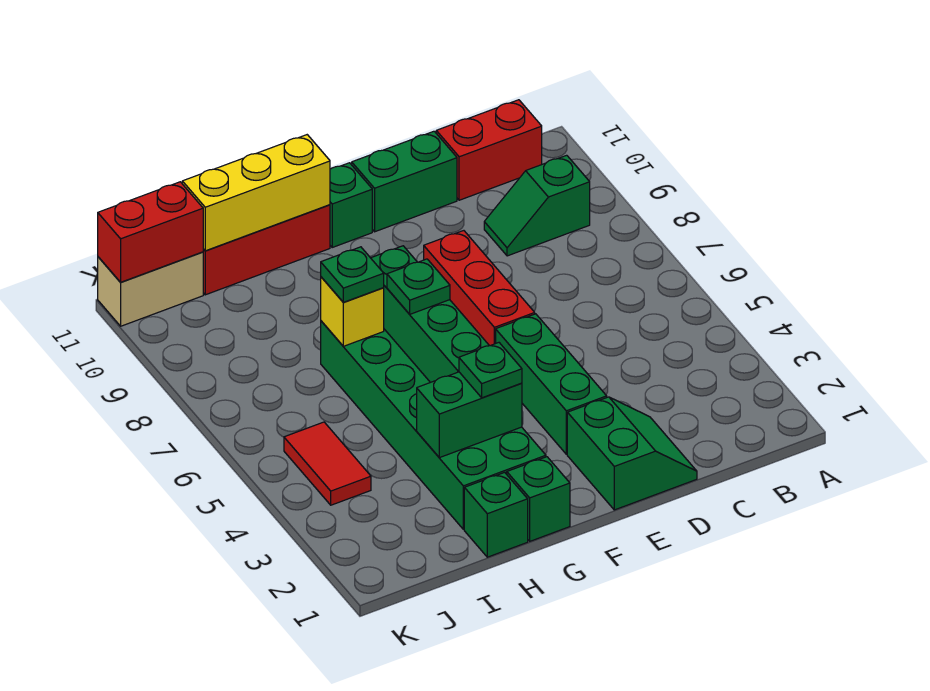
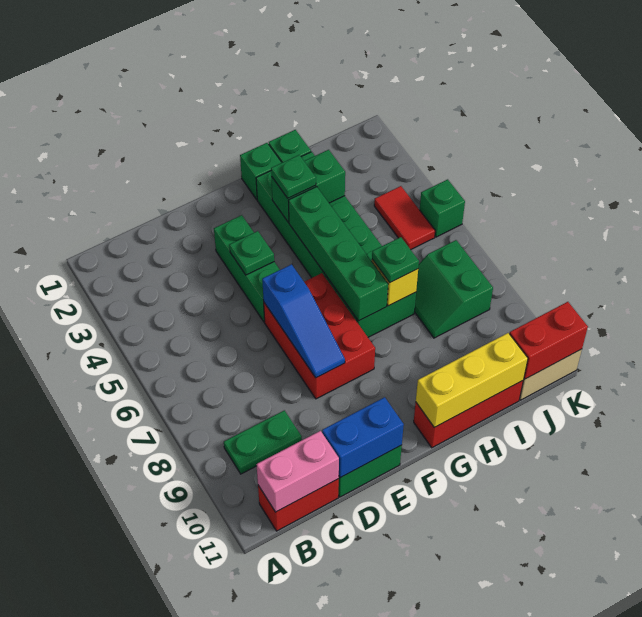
green 1x2 slope [484,155,590,256] -> green 1x2 plate [224,410,302,474]
none -> pink 1x2 brick [256,431,339,512]
green 2x2 slope [567,397,697,510] -> green 2x2 slope moved to [414,240,493,338]
none -> blue 1x2 brick [322,397,404,478]
red 1x3 brick [424,231,535,346] -> red 2x3 brick [264,273,375,399]
none -> blue 1x3 slope [262,264,345,378]
green 1x1 brick [330,163,372,247] -> green 1x1 brick moved to [420,179,465,237]
green 1x1 plate [387,259,450,314] -> green 1x1 plate moved to [229,231,274,275]

